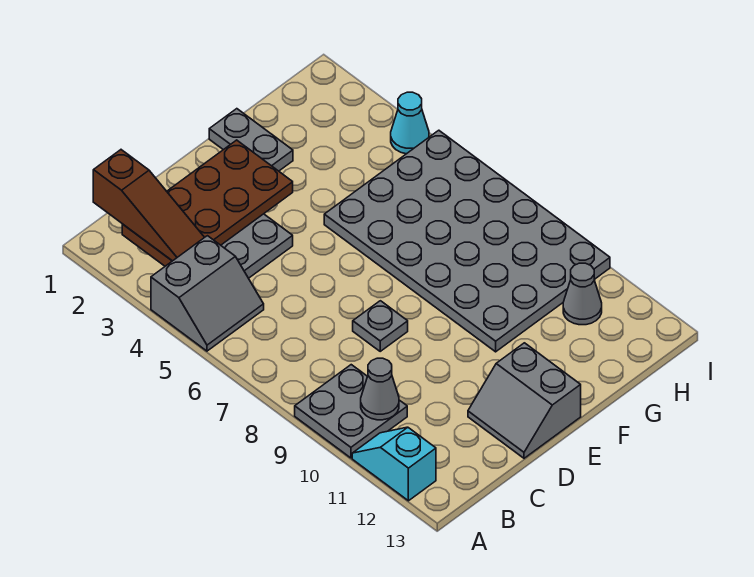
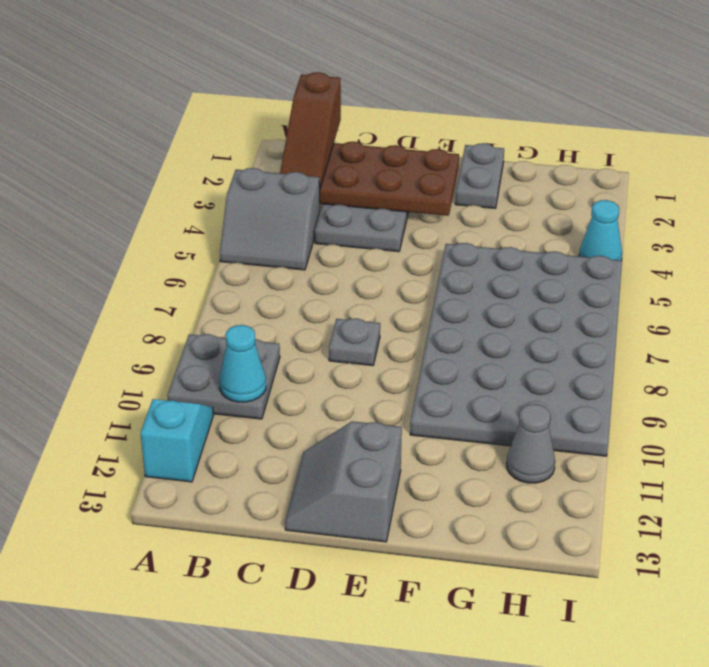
grey 1x1 cone [361,358,399,420] -> cyan 1x1 cone [219,325,266,402]

